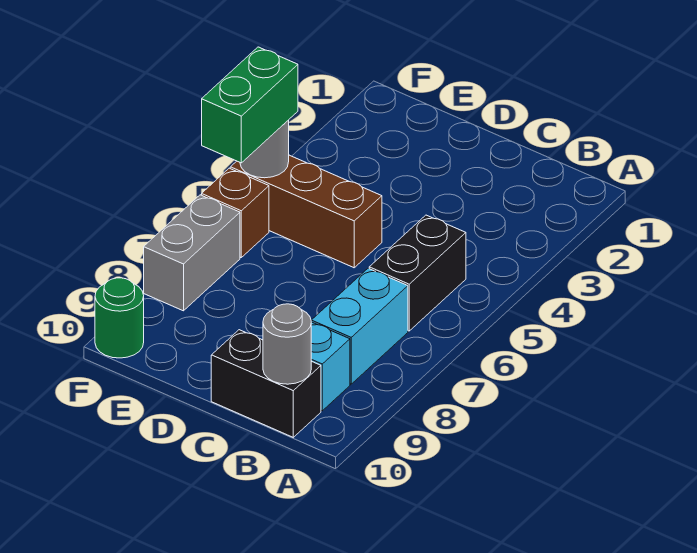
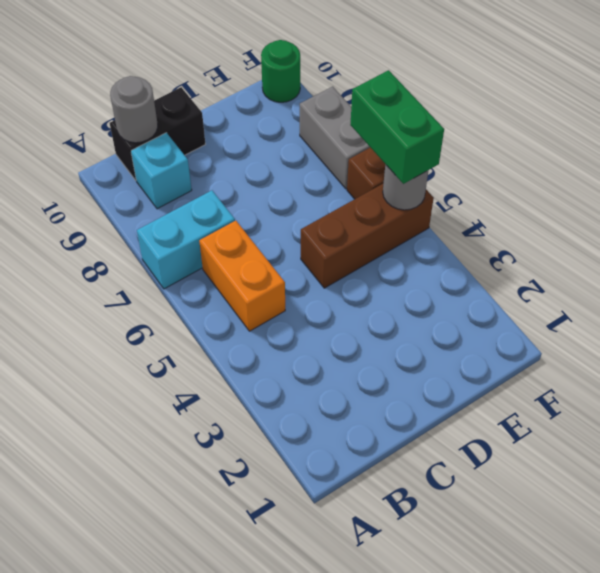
black 1x2 brick [369,215,466,331] -> orange 1x2 brick [199,221,285,331]
cyan 1x2 brick [311,268,408,384] -> cyan 1x2 brick turned to [137,190,235,289]

